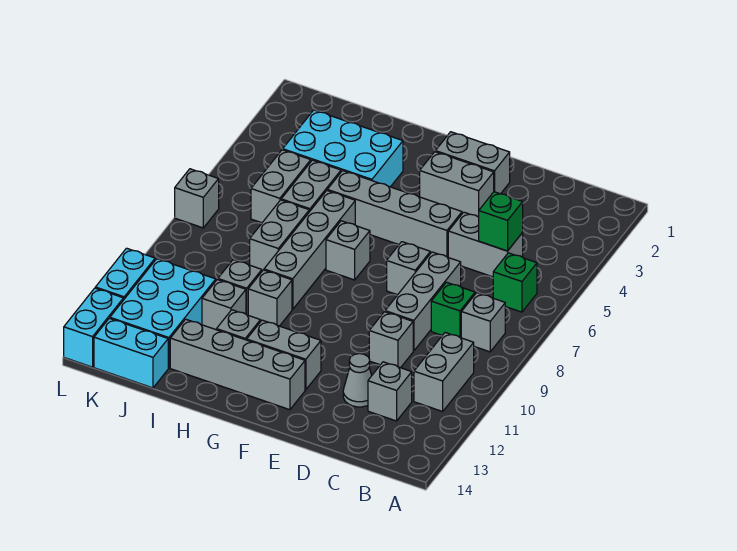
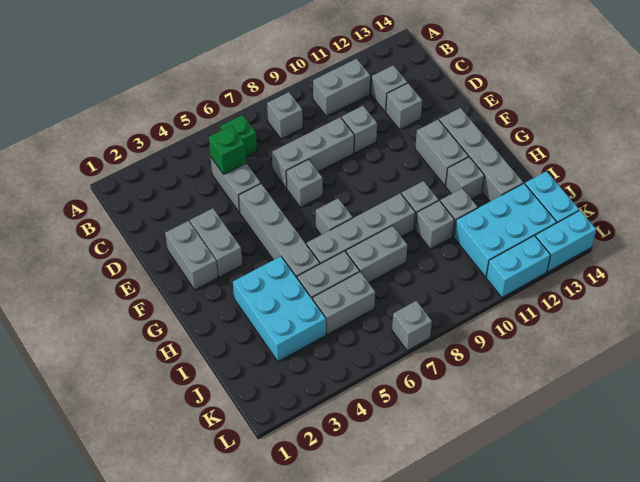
green 1x1 brick [431,282,475,338] -> none
grey 1x1 cone [343,354,372,407] -> grey 1x1 brick [386,83,422,130]

